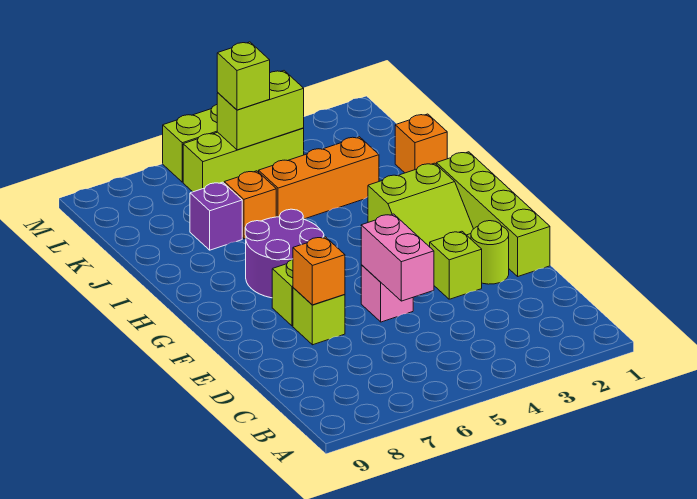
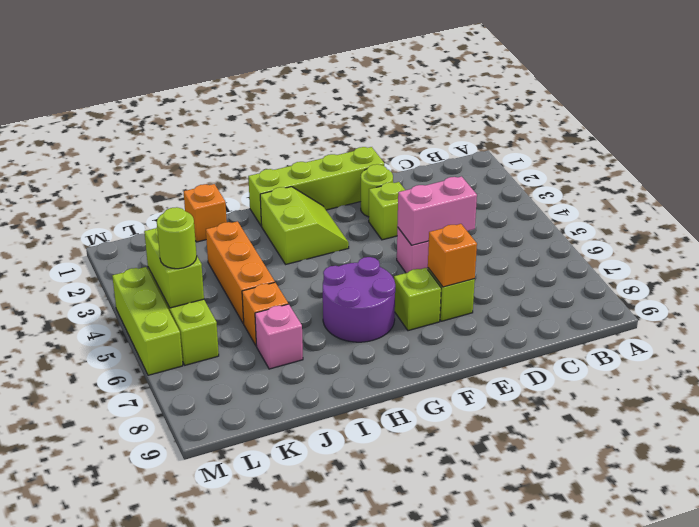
purple 1x1 brick [190,182,242,250] -> pink 1x1 brick [255,304,303,369]
lime 1x1 brick [217,42,270,110] -> lime 1x1 round brick [157,207,197,269]

